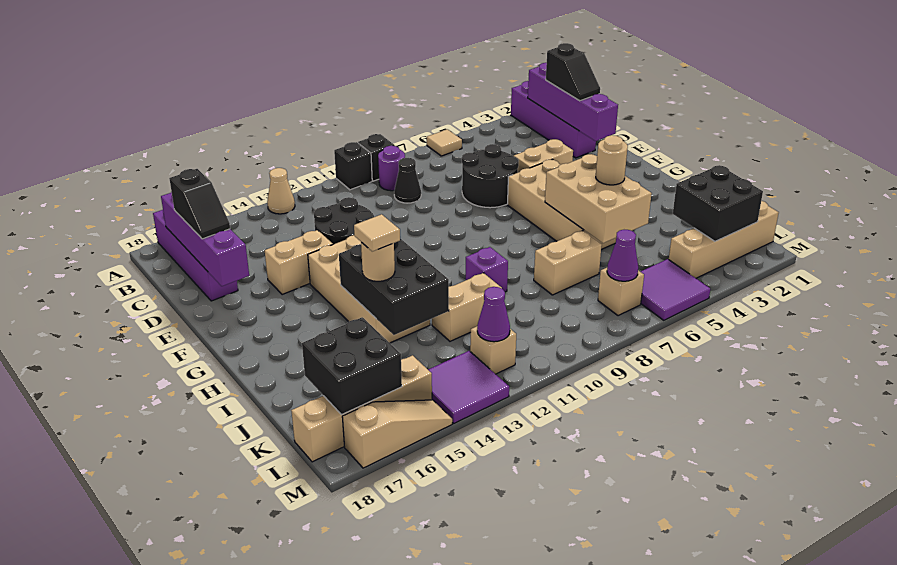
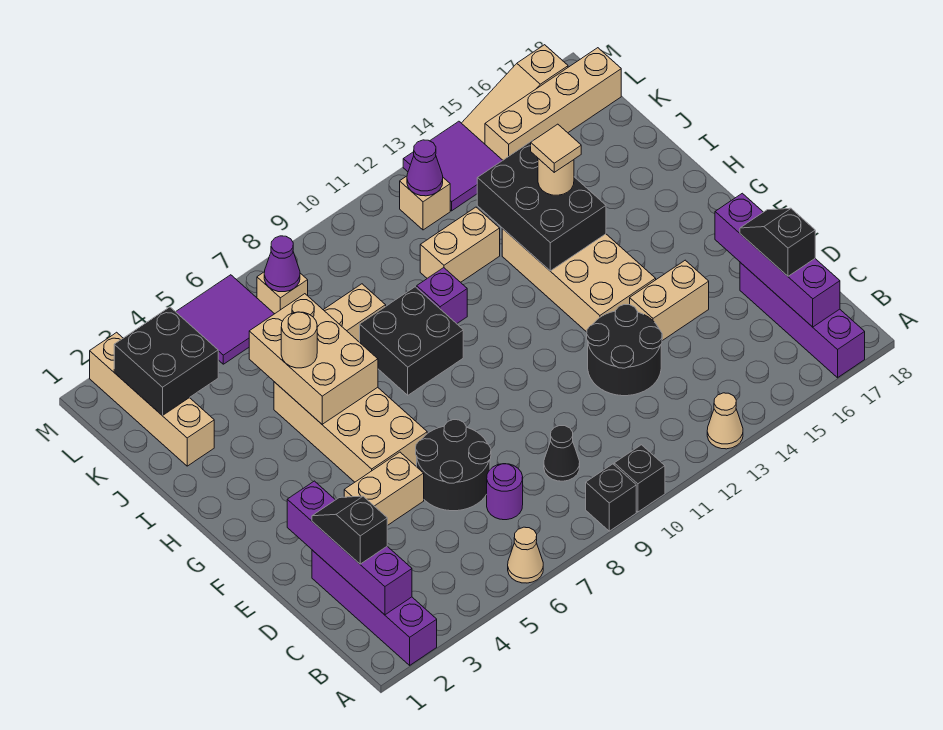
tan 1x1 tile [427,129,462,156] -> tan 1x1 cone [508,527,543,583]
purple 1x1 round brick [378,146,405,191] -> purple 1x1 round brick moved to [487,464,523,520]
black 2x2 brick [302,317,402,415] -> black 2x2 brick moved to [360,287,463,395]
tan 1x4 brick [669,201,779,278] -> tan 1x4 brick turned to [90,332,214,466]

